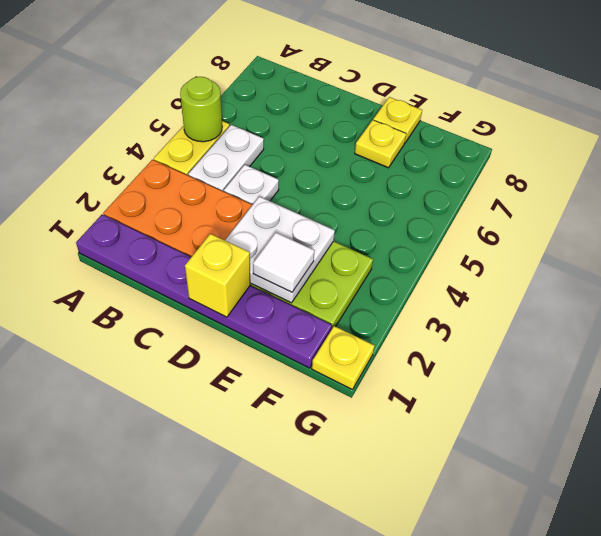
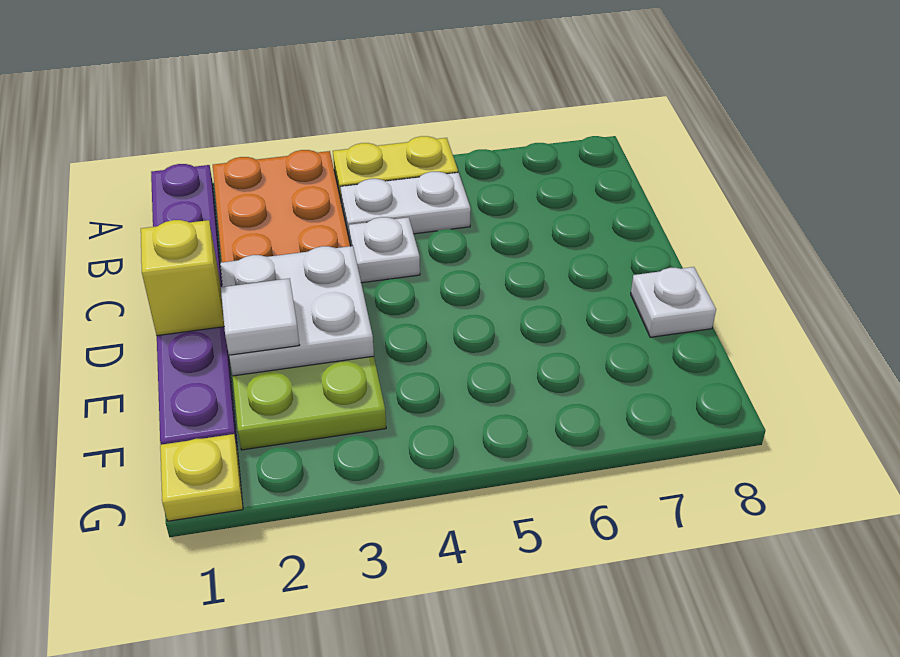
lime 1x1 round brick [180,77,222,142] -> none
yellow 1x1 plate [355,120,406,168] -> none
yellow 1x1 plate [373,97,422,143] -> white 1x1 plate [631,267,716,337]

